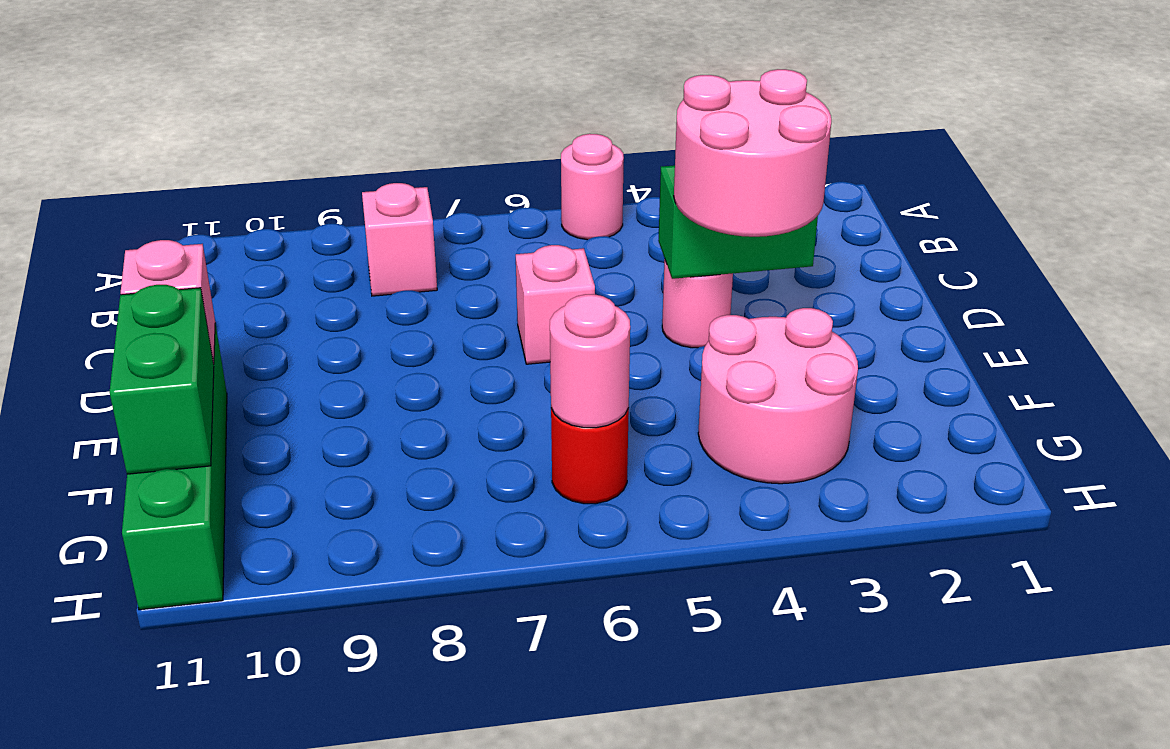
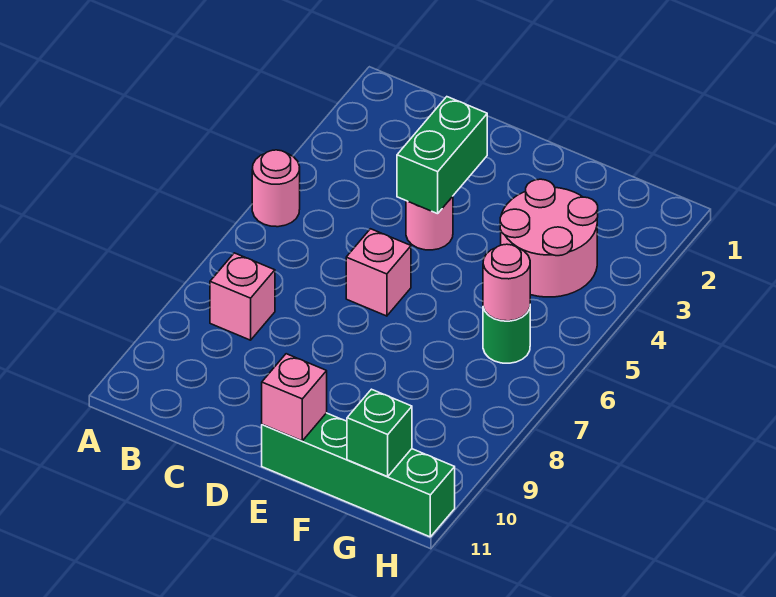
pink 2x2 round brick [674,69,831,237] -> none
green 1x2 brick [110,285,214,474] -> green 1x1 brick [347,389,412,477]
red 1x1 round brick [551,409,629,504] -> green 1x1 round brick [483,307,530,363]

